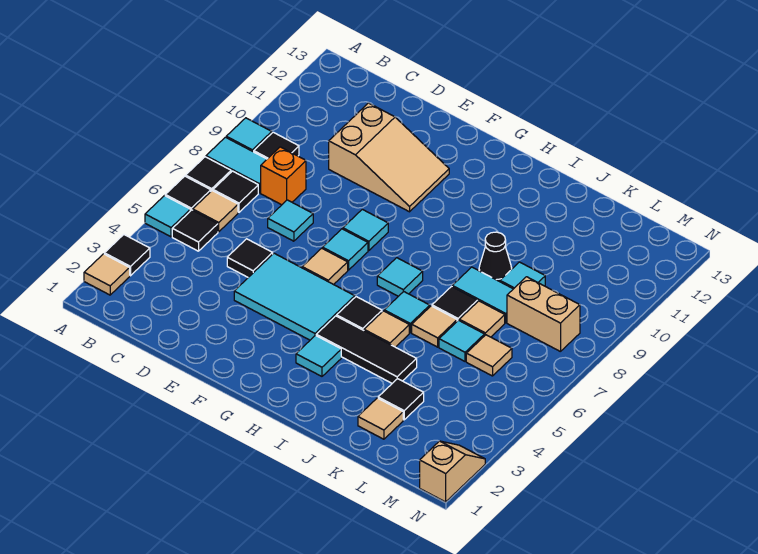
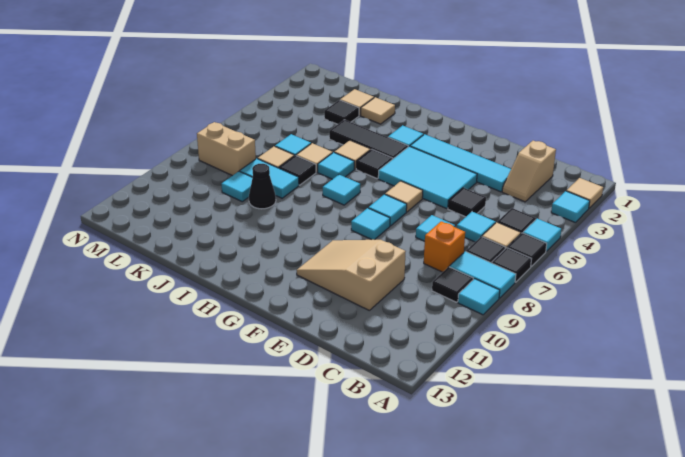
black 1x1 tile [104,235,150,276] -> cyan 1x1 tile [551,191,590,222]
none -> cyan 1x1 tile [457,212,496,242]
none -> cyan 1x4 tile [410,134,511,192]
tan 1x1 tile [466,335,512,376] -> tan 1x1 tile moved to [361,97,395,124]
tan 1x2 slope [420,441,485,502] -> tan 1x2 slope moved to [502,141,556,202]

